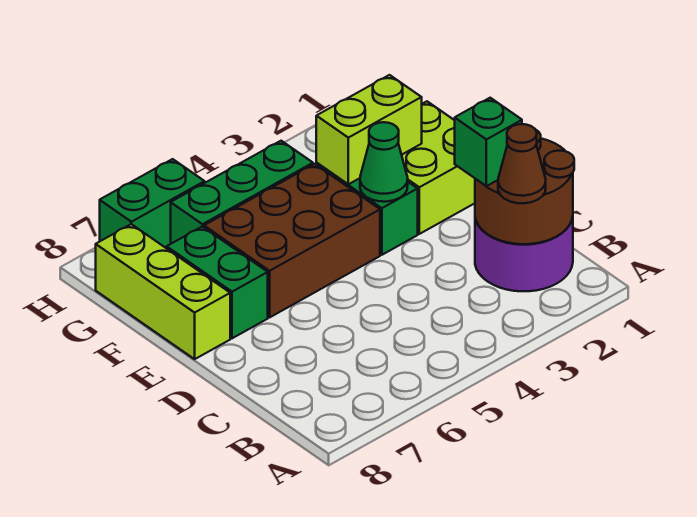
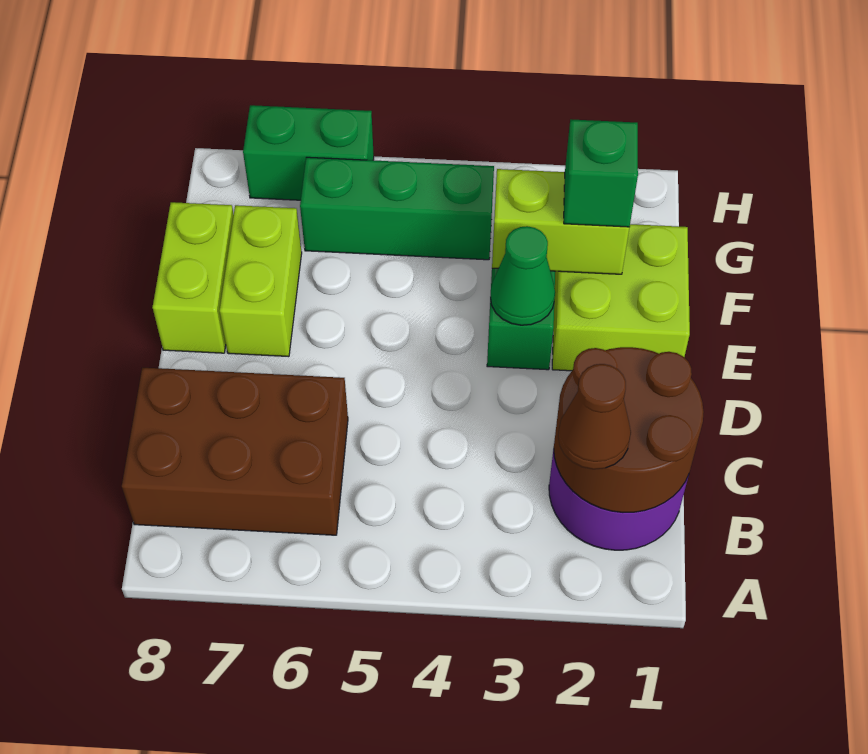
green 1x1 brick [455,98,522,186] -> green 1x1 brick moved to [564,119,638,227]
brown 2x3 brick [204,164,380,317] -> brown 2x3 brick moved to [122,368,348,535]
green 1x2 brick [167,227,268,338] -> lime 1x2 brick [219,205,302,357]
lime 1x3 brick [96,224,230,359] -> lime 1x2 brick [152,202,234,353]

